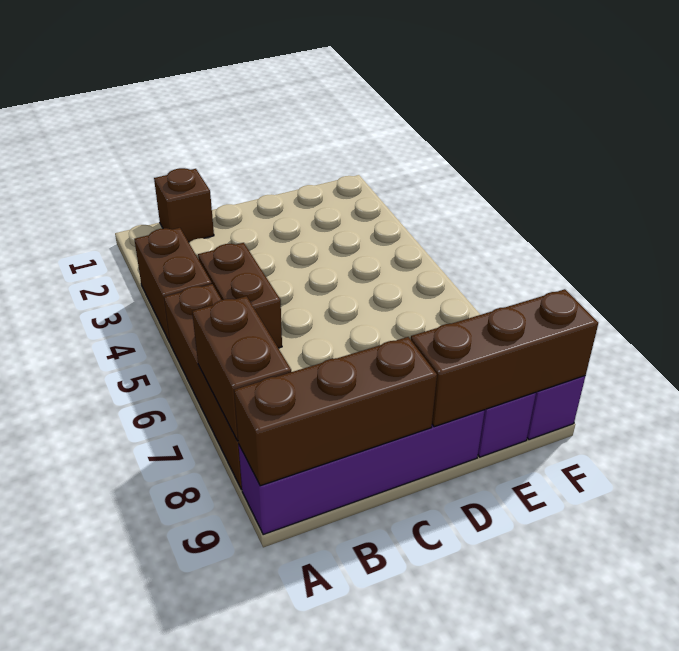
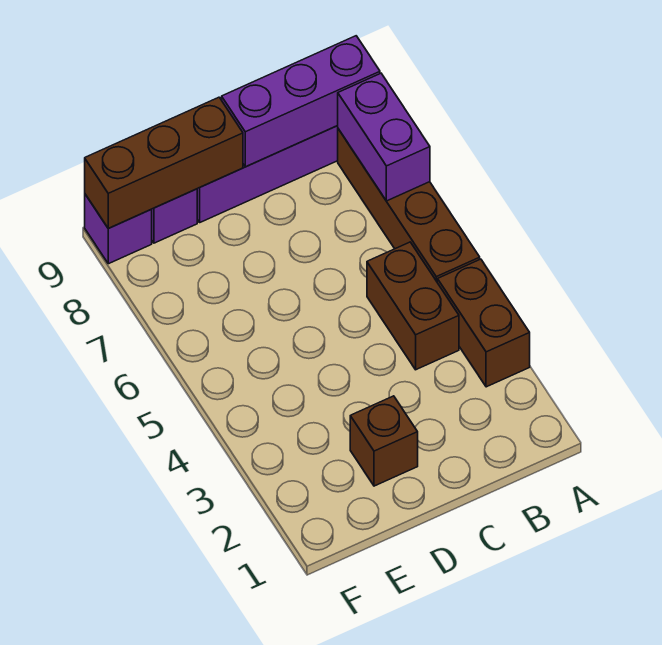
brown 1x2 brick [192,296,291,441] -> purple 1x2 brick [337,73,430,201]
brown 1x3 brick [234,337,437,486] -> purple 1x3 brick [222,36,380,167]
brown 1x1 brick [154,168,214,242] -> brown 1x1 brick moved to [350,396,418,486]

